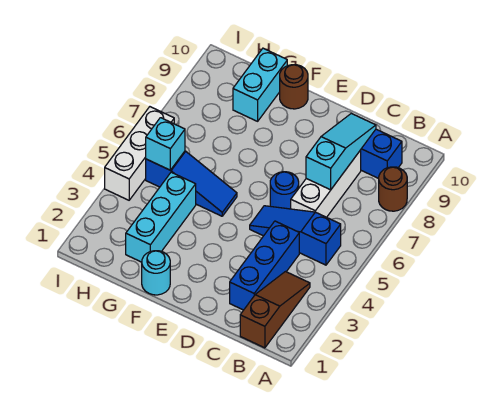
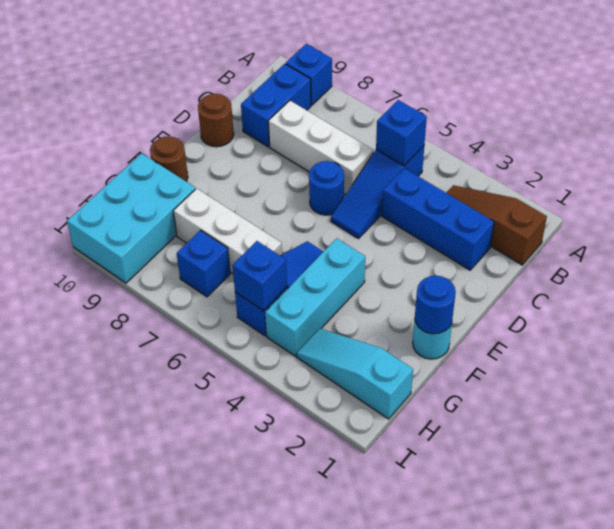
brown 1x1 round brick [379,167,407,211] -> brown 1x1 round brick moved to [198,94,234,147]
none -> blue 1x1 brick [286,44,332,105]
none -> blue 1x1 brick [376,100,427,166]
cyan 1x3 slope [306,113,376,190] -> cyan 1x3 slope moved to [297,328,413,419]
none -> blue 1x1 round brick [415,276,456,334]
cyan 1x3 brick [126,172,196,262] -> cyan 1x3 brick turned to [265,238,365,356]
cyan 1x2 brick [233,48,287,121] -> cyan 2x3 brick [67,153,195,283]
cyan 1x1 brick [146,118,185,170] -> blue 1x1 brick [233,241,287,311]
none -> blue 1x1 brick [177,230,230,297]
white 1x3 brick [105,107,174,200] -> white 1x3 brick moved to [173,188,282,273]

